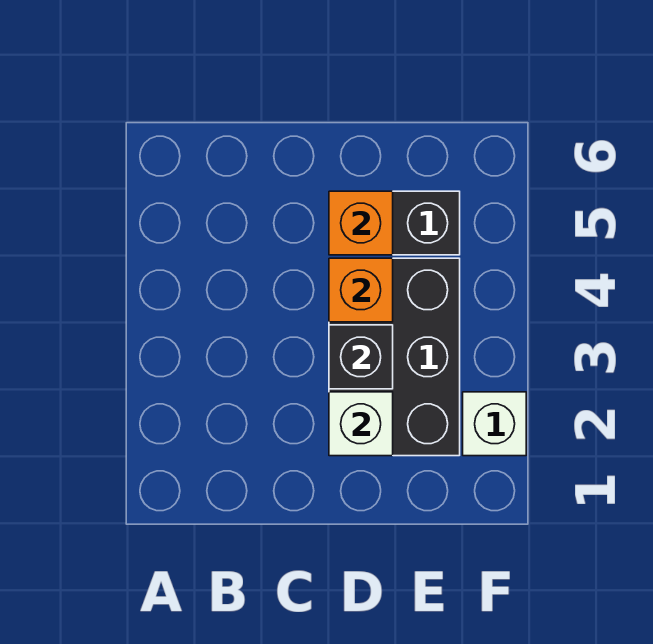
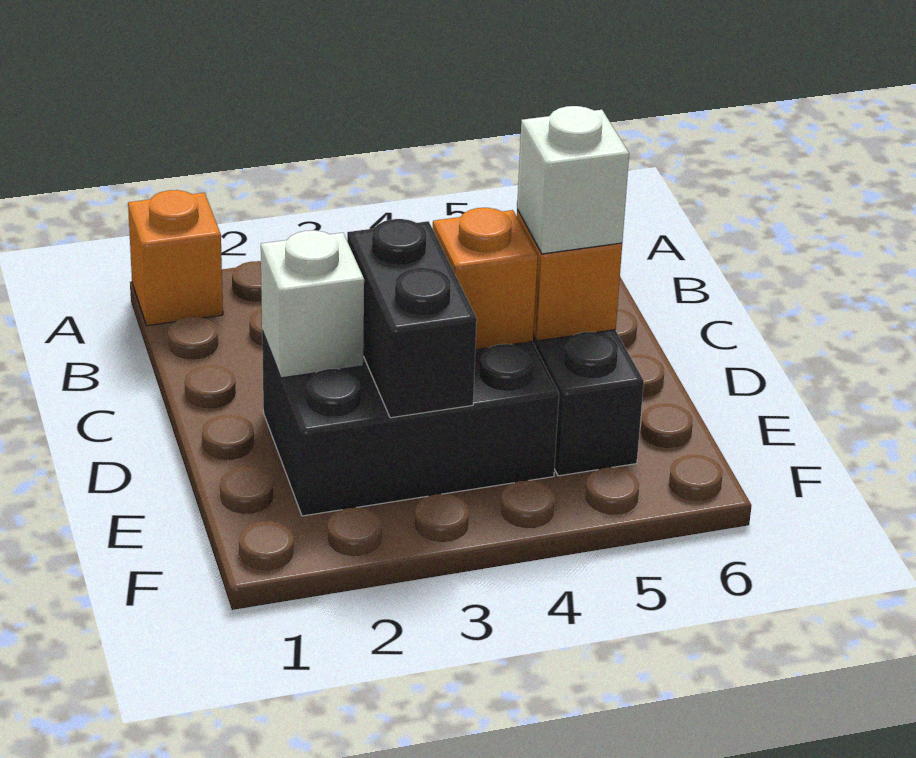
none -> orange 1x1 brick [128,190,223,326]
black 1x1 brick [329,325,393,389] -> black 1x2 brick [347,219,477,418]
white 1x1 brick [463,392,526,456] -> white 1x1 brick moved to [517,106,629,254]

